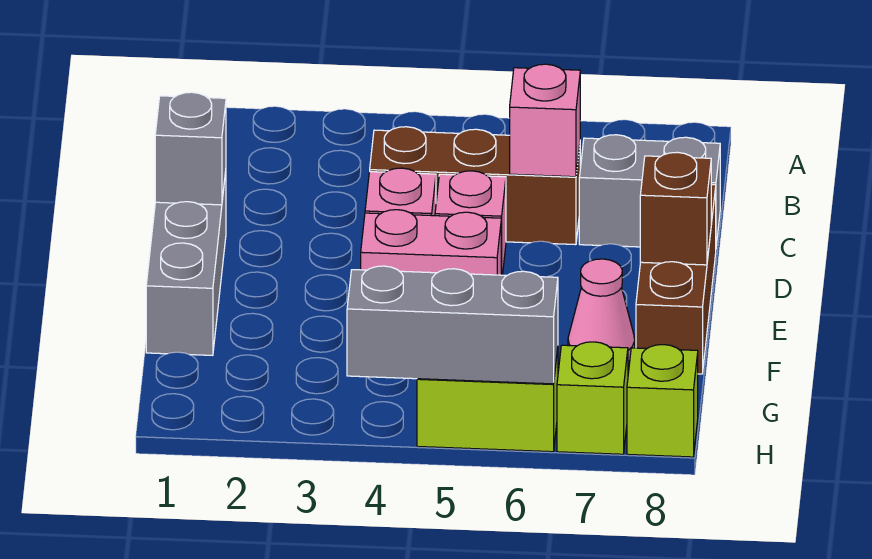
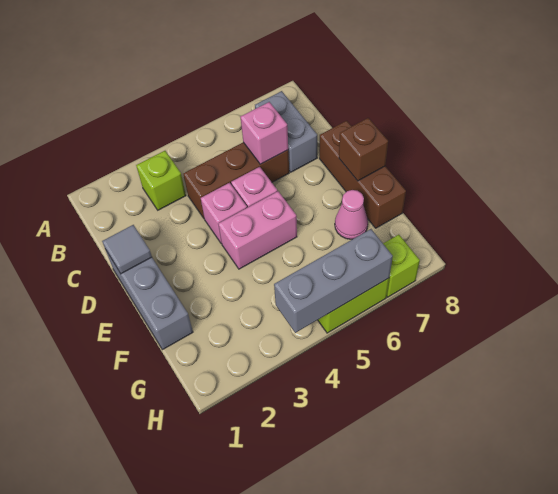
grey 1x2 brick [579,135,720,247] -> grey 1x2 brick turned to [255,91,317,172]
grey 1x1 brick [155,92,226,205] -> grey 1x1 tile [102,225,152,274]
lime 1x1 brick [627,345,698,457] -> lime 1x1 brick moved to [136,151,186,210]

